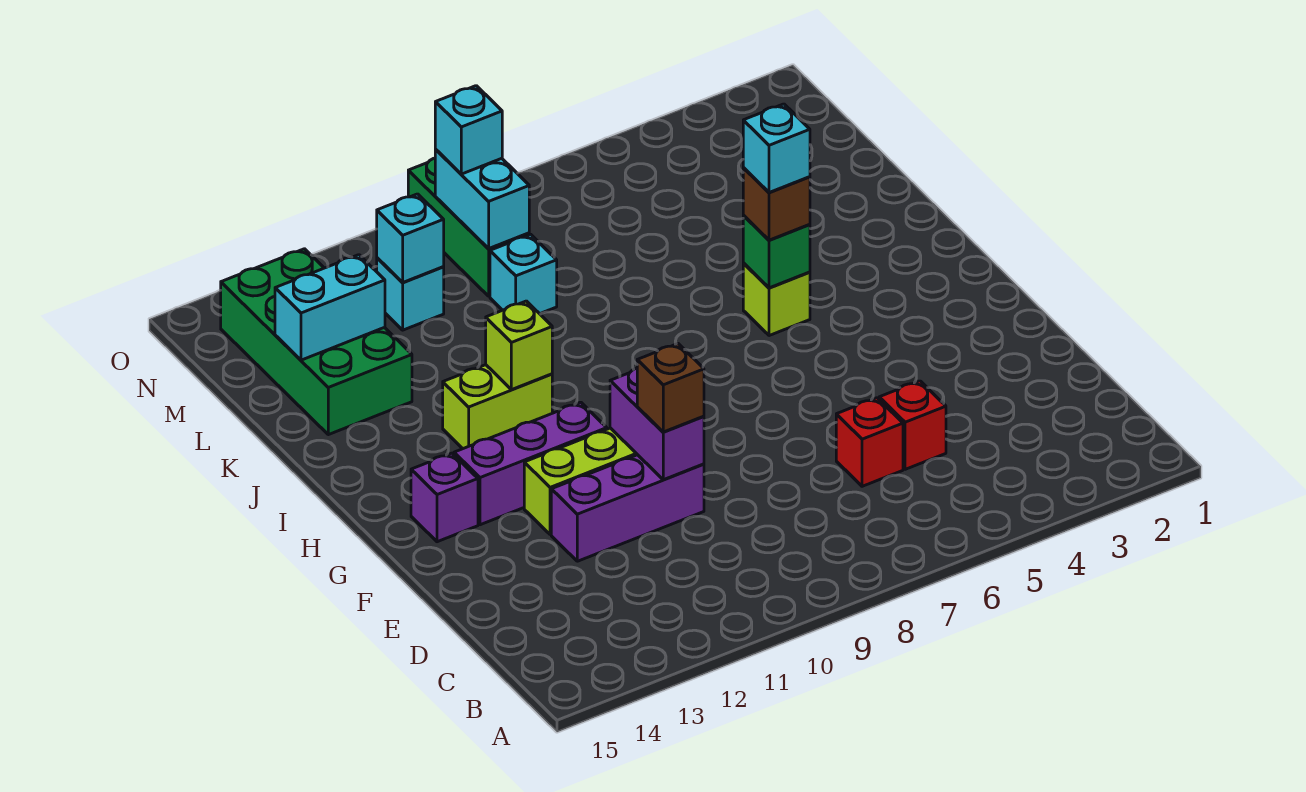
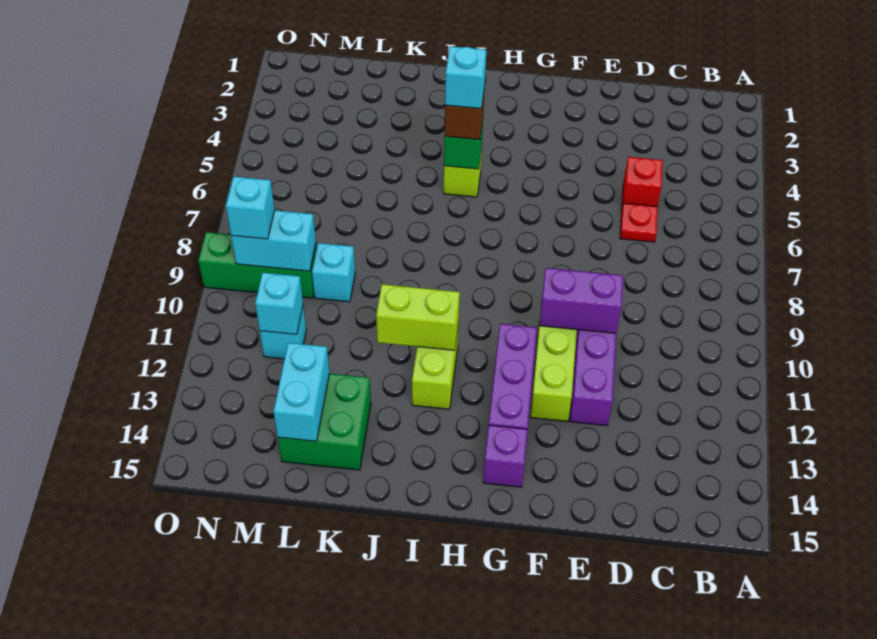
red 1x1 brick [836,398,903,486] -> red 1x1 plate [620,203,658,242]
brown 1x1 brick [637,344,704,432] -> none
lime 1x1 brick [486,301,552,390] -> lime 1x2 brick [376,284,460,350]
green 2x4 brick [221,249,412,435] -> green 2x2 brick [278,374,371,470]

